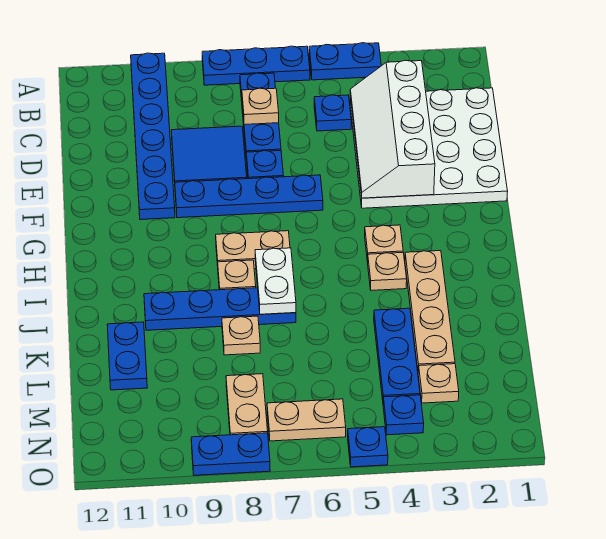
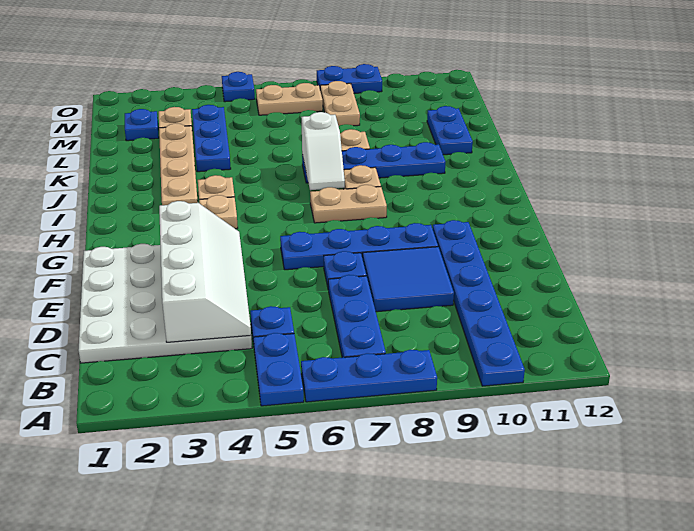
blue 1x2 plate [309,43,381,80] -> blue 1x2 plate turned to [253,333,304,406]
tan 1x1 plate [242,88,279,125] -> none
white 1x2 plate [255,248,296,314] -> white 1x2 slope [301,112,345,190]
blue 1x1 plate [383,395,424,435] -> blue 1x1 plate moved to [125,109,159,141]

